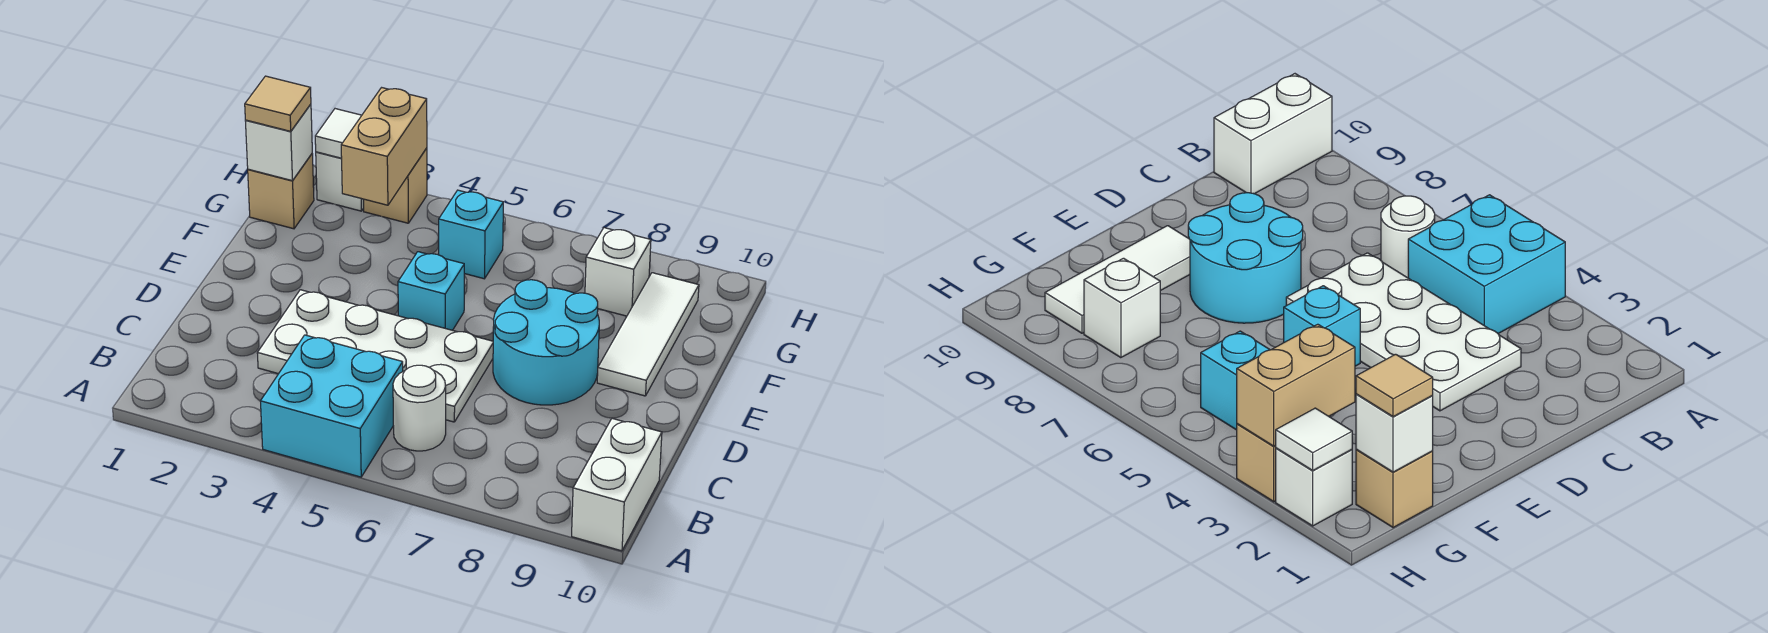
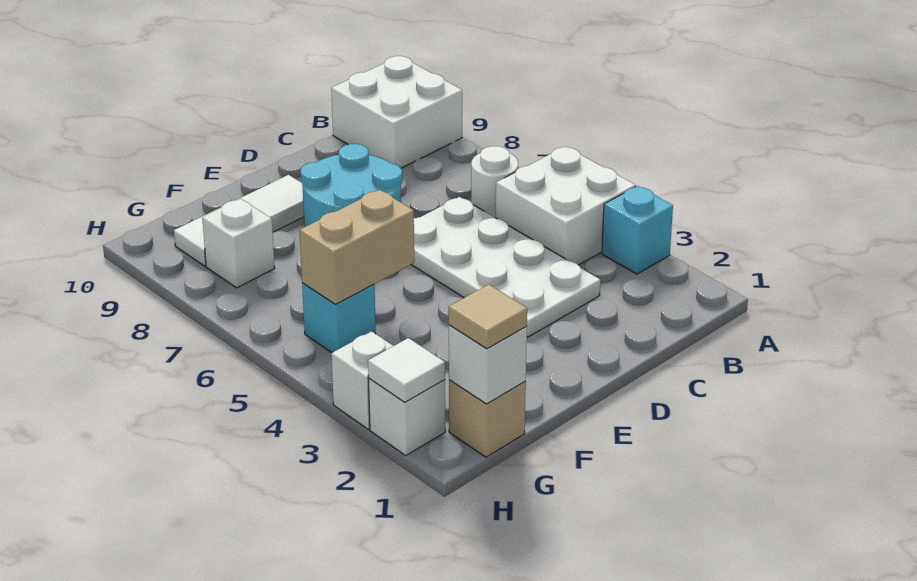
cyan 2x2 brick [260,335,403,477] -> white 2x2 brick [496,146,636,265]
white 1x2 brick [572,419,662,551] -> white 2x2 brick [331,56,462,168]
cyan 1x1 brick [398,252,464,330] -> cyan 1x1 brick moved to [602,186,673,274]
tan 1x2 brick [341,88,427,205] -> tan 1x2 brick moved to [300,190,414,304]
tan 1x1 brick [364,148,427,223] -> white 1x1 brick [331,331,393,429]

